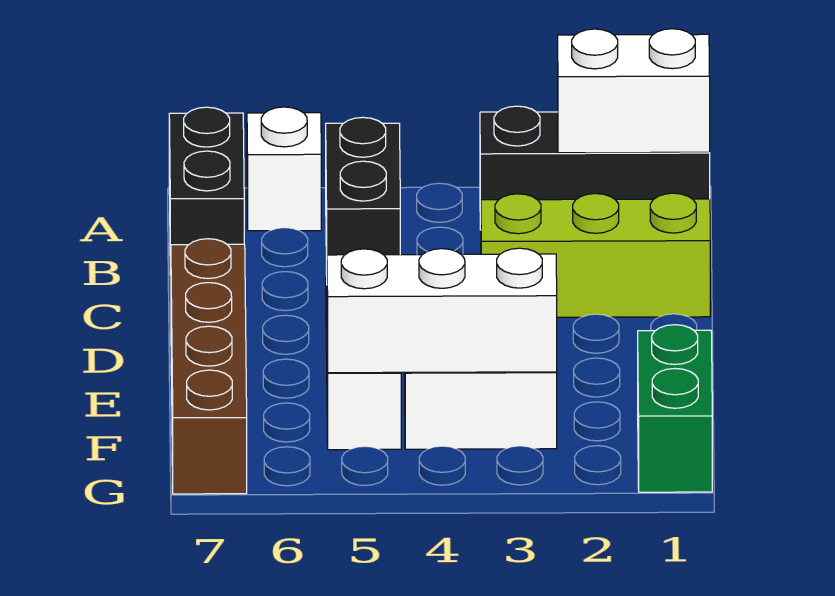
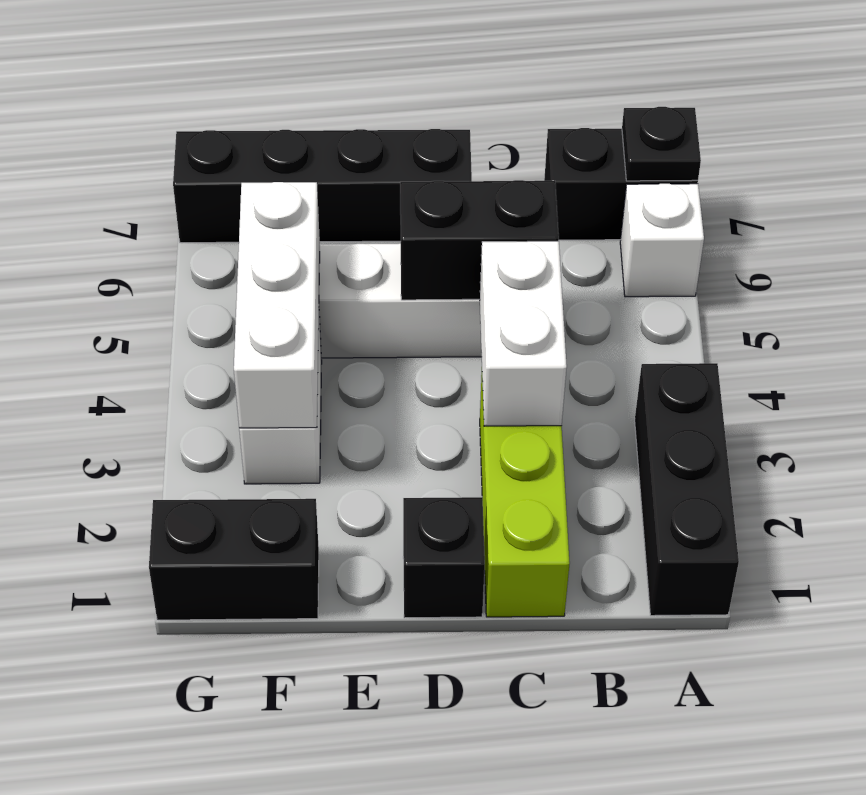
white 1x2 brick [558,29,710,153] -> white 1x2 brick moved to [480,241,567,426]
none -> black 1x1 plate [622,107,701,181]
none -> black 1x1 brick [403,497,485,618]
brown 1x4 brick [171,239,247,494] -> black 1x4 brick [173,129,472,243]
green 1x2 brick [638,325,712,492] -> black 1x2 brick [149,499,319,620]

